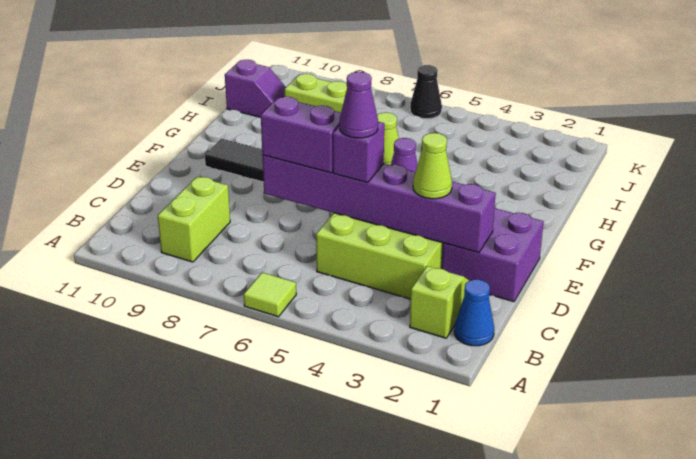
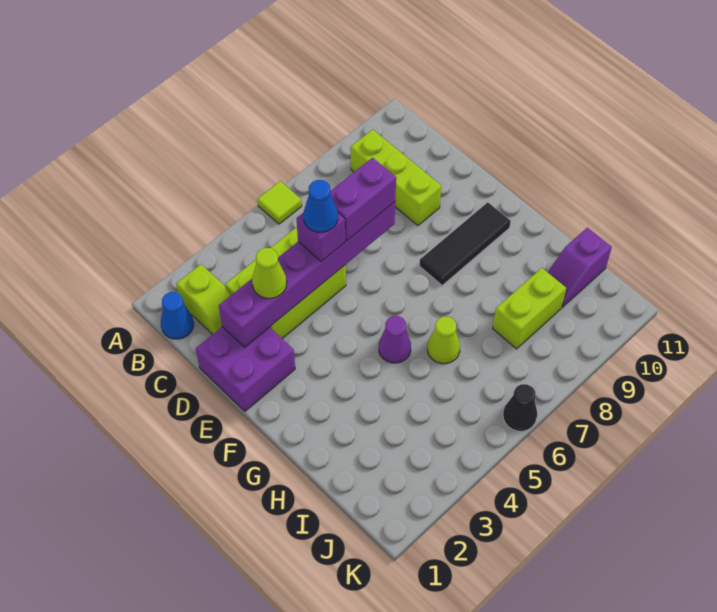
lime 1x2 brick [158,177,230,262] -> lime 1x3 brick [350,129,442,226]
purple 1x1 cone [340,72,378,138] -> blue 1x1 cone [303,180,338,232]

